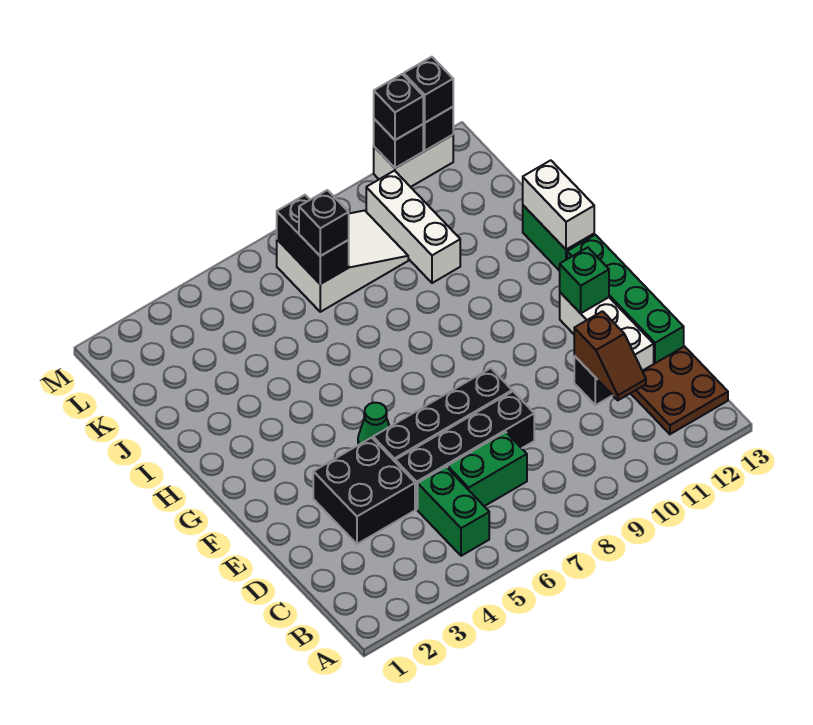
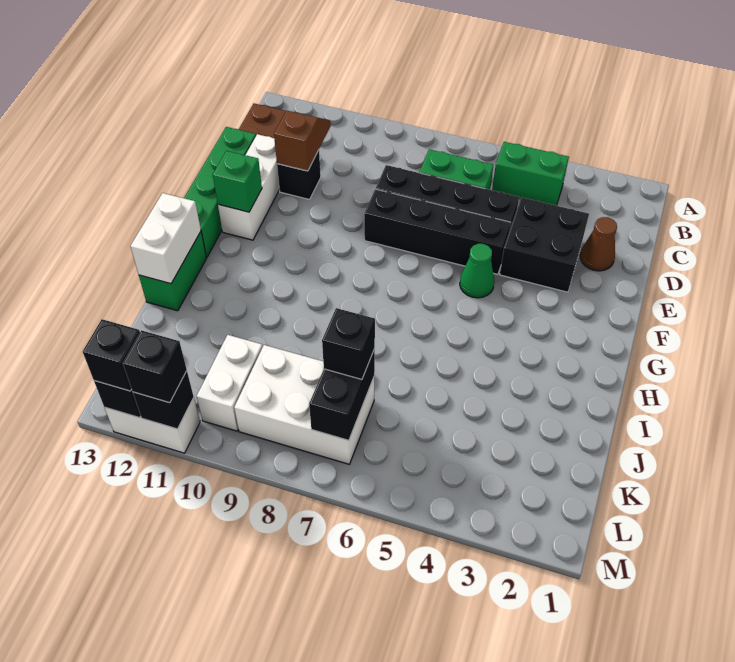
green 1x2 brick [418,467,489,556] -> green 1x2 brick turned to [492,142,569,205]
none -> brown 1x1 cone [580,217,617,271]
white 1x3 brick [366,171,460,283] -> white 1x2 brick [197,335,263,431]
white 2x3 slope [277,210,408,312] -> white 2x3 brick [234,345,374,464]

